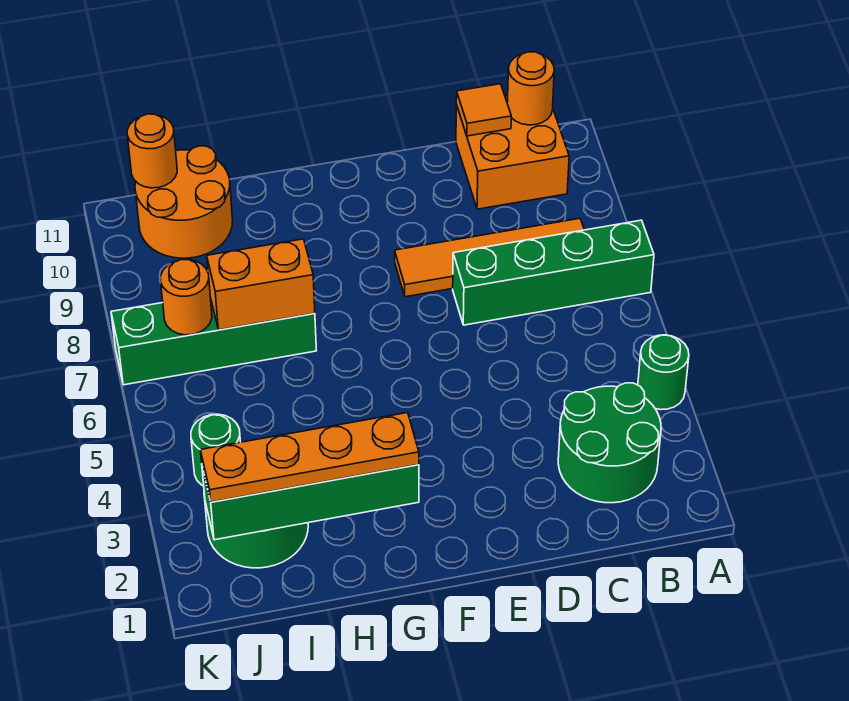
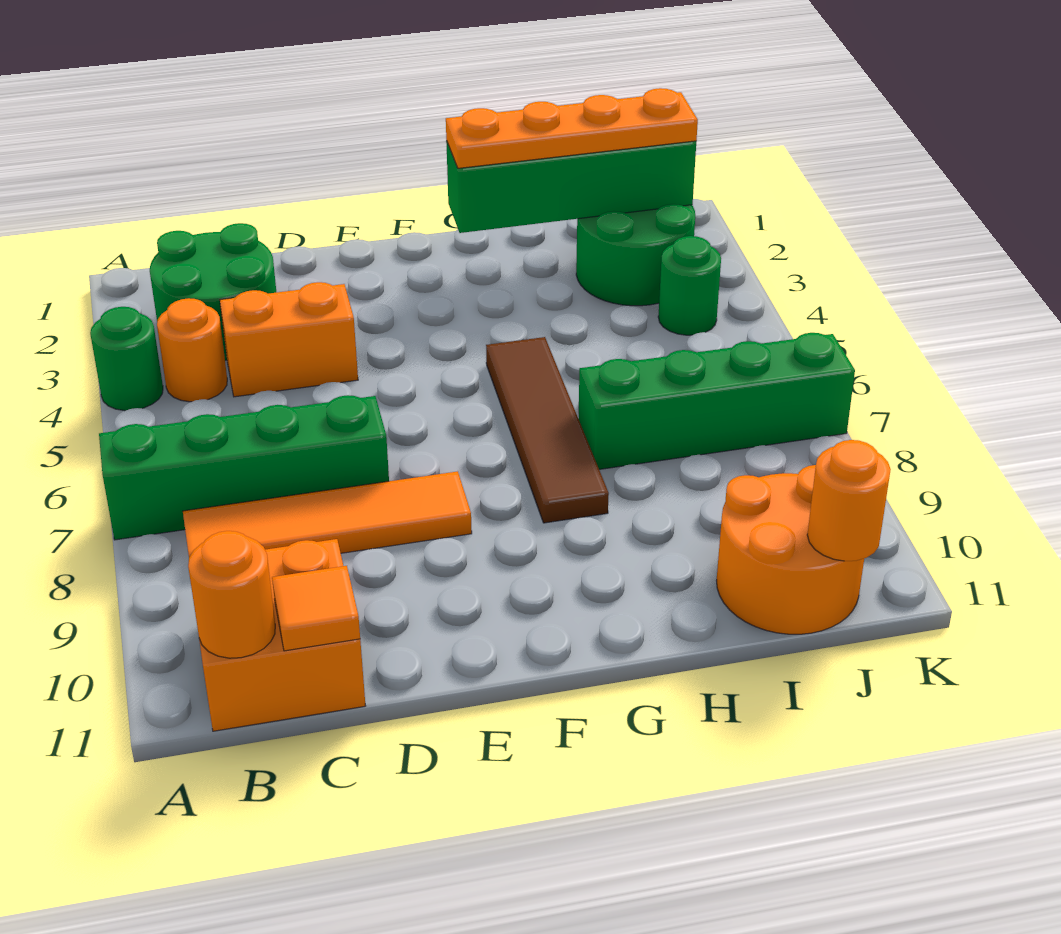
none -> brown 1x4 tile [486,337,609,523]
orange 1x2 brick [207,239,315,330] -> orange 1x2 brick moved to [220,282,358,397]
orange 1x1 round brick [161,260,212,335] -> orange 1x1 round brick moved to [157,298,227,402]

